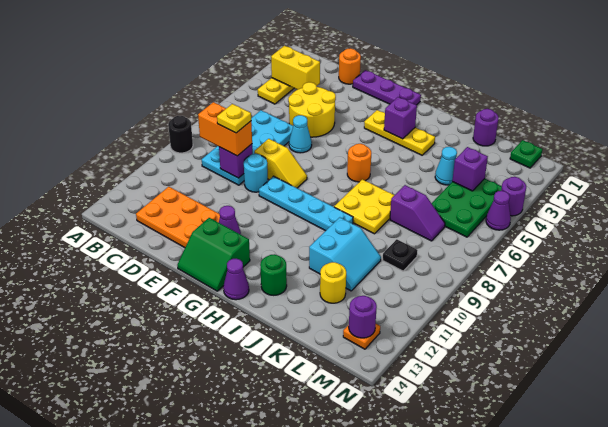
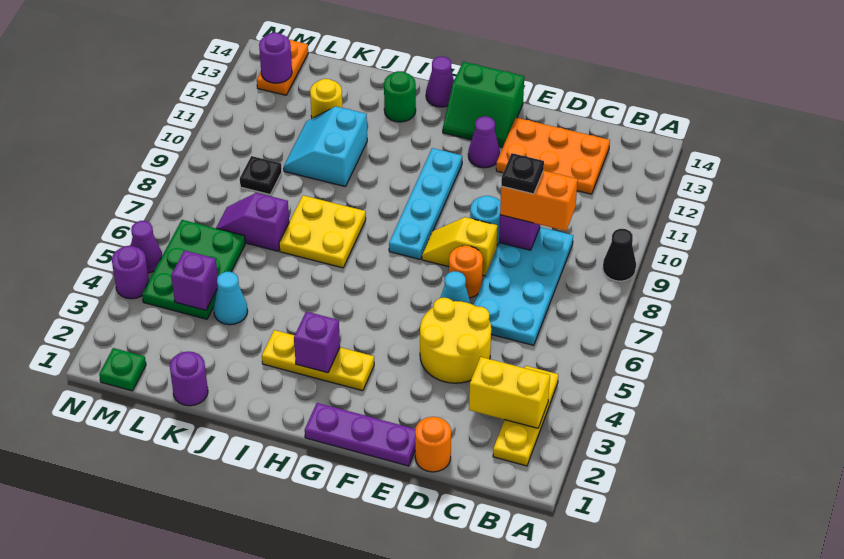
black 1x1 round brick [168,116,193,153] -> black 1x1 cone [603,229,636,281]
yellow 1x1 plate [217,104,251,133] -> black 1x1 plate [501,153,544,194]
cyan 1x4 plate [259,176,353,231] -> cyan 1x4 plate turned to [389,148,462,259]
green 2x2 slope [177,218,250,291] -> green 2x2 slope turned to [443,62,524,147]
orange 1x1 round brick [347,144,371,182] -> orange 1x1 round brick moved to [449,246,483,298]
orange 1x1 plate [343,324,380,349] -> orange 1x2 plate [257,40,308,95]

